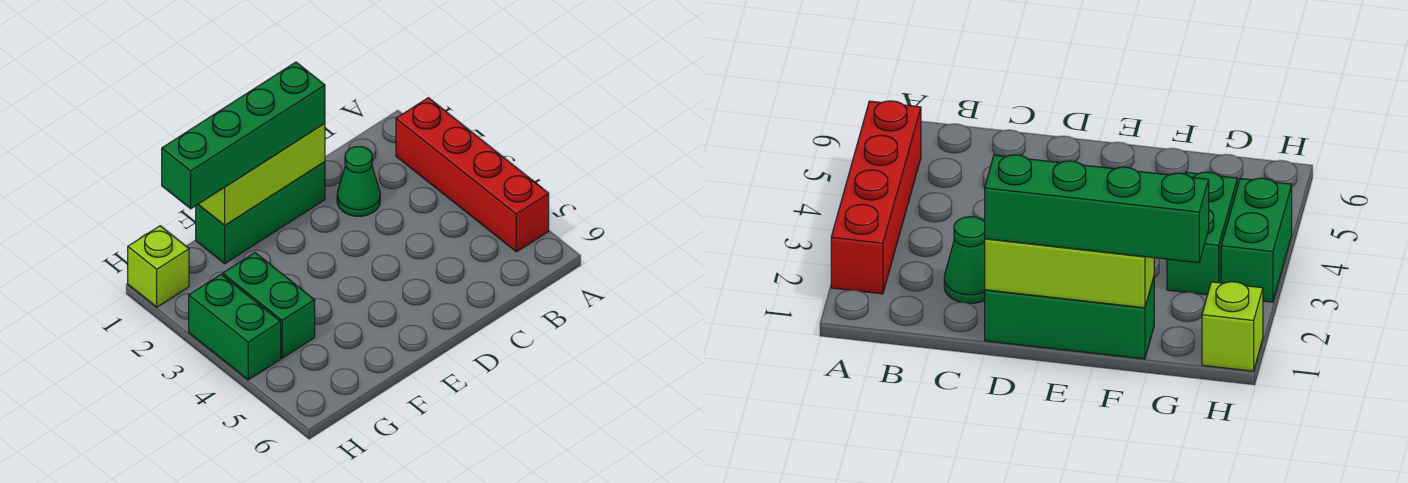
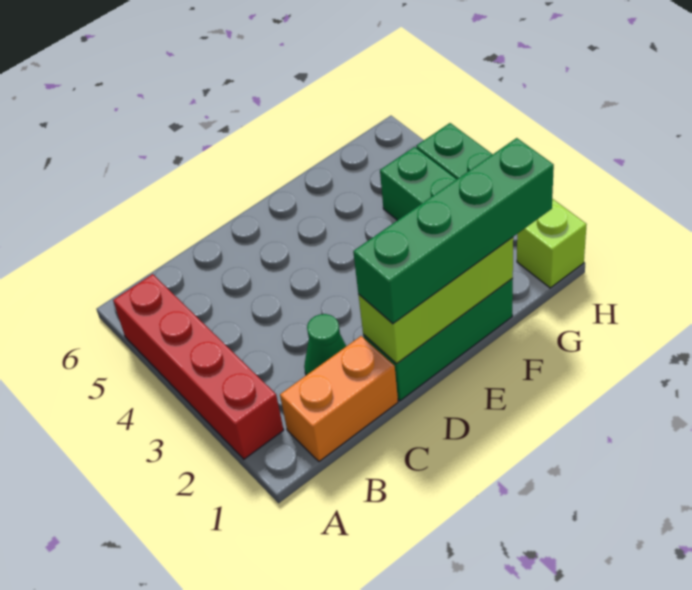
none -> orange 1x2 brick [280,336,398,462]

